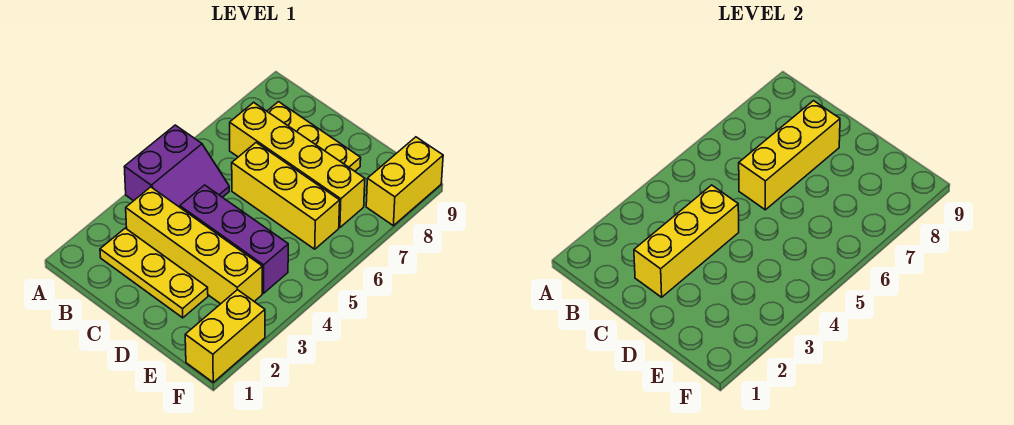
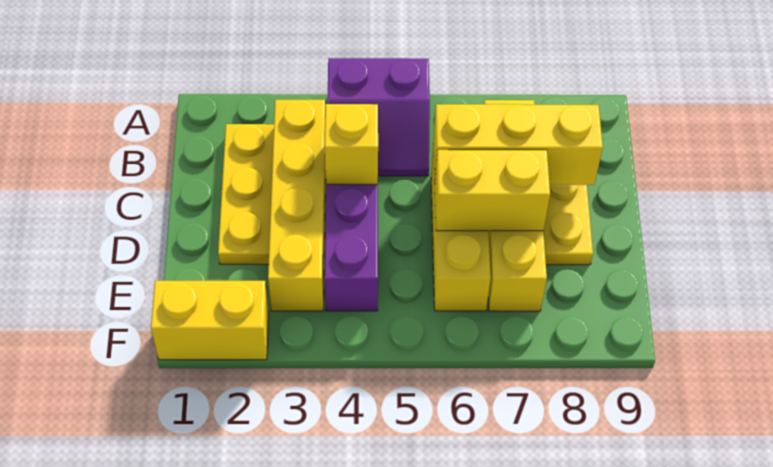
yellow 1x3 brick [634,185,739,297] -> yellow 1x1 brick [325,104,378,184]
yellow 1x2 brick [366,137,443,226] -> yellow 1x2 brick moved to [435,150,550,231]

